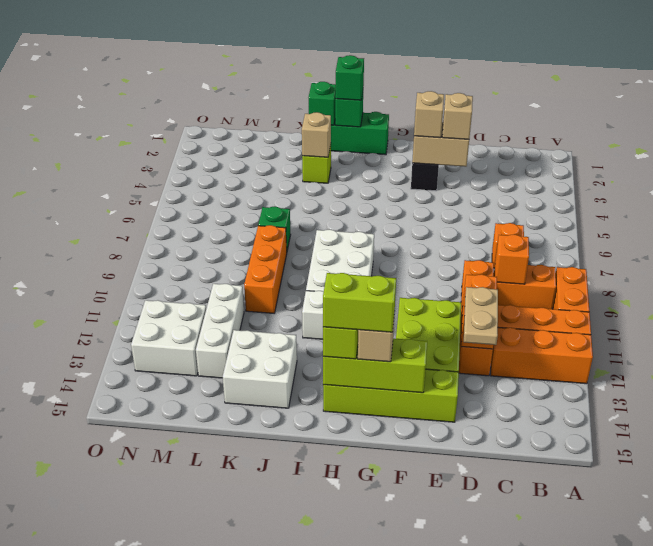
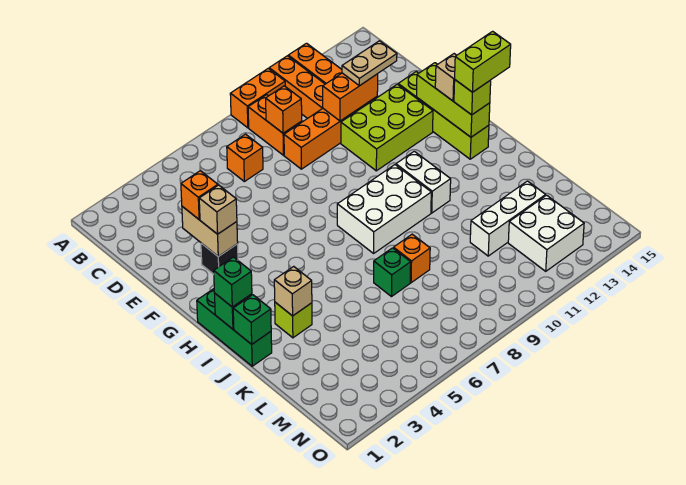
tan 1x1 brick [442,93,473,139] -> orange 1x1 brick [181,171,218,219]
lime 1x2 brick [323,273,396,332] -> lime 1x2 brick turned to [455,31,511,92]
white 2x2 brick [223,330,297,408] -> none
orange 1x3 brick [244,225,287,313] -> orange 1x1 brick [394,234,430,283]

